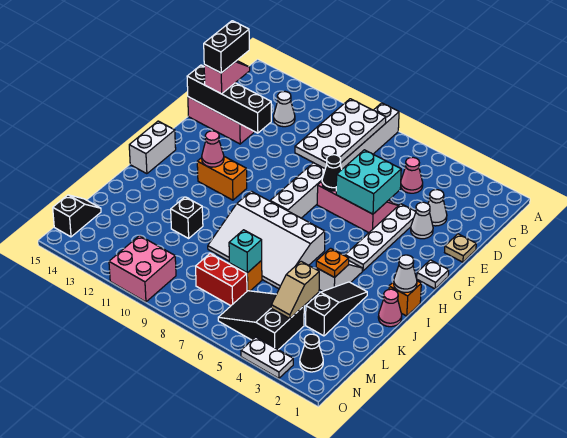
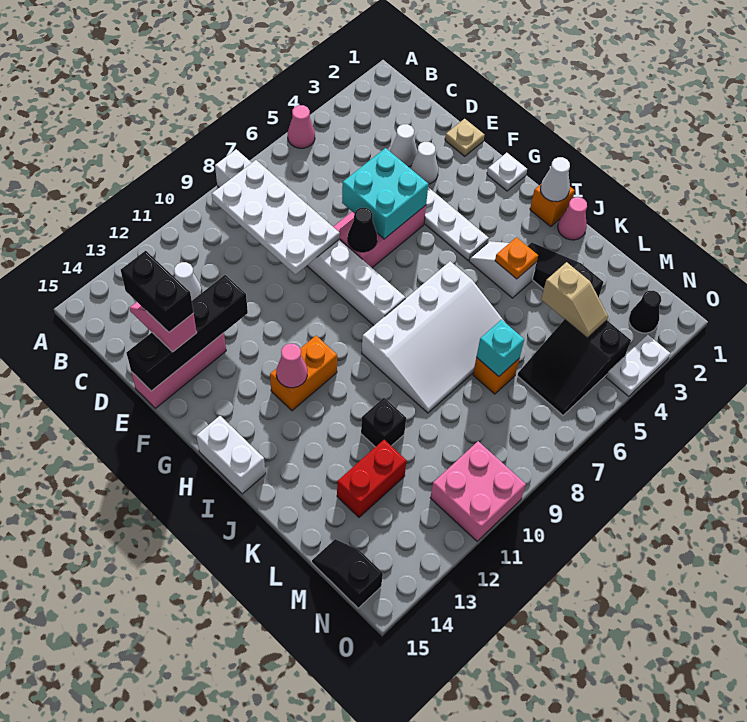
pink 1x1 cone [401,157,423,193] -> pink 1x1 cone moved to [288,105,315,148]
red 1x2 brick [196,254,247,306] -> red 1x2 brick moved to [337,440,407,517]

